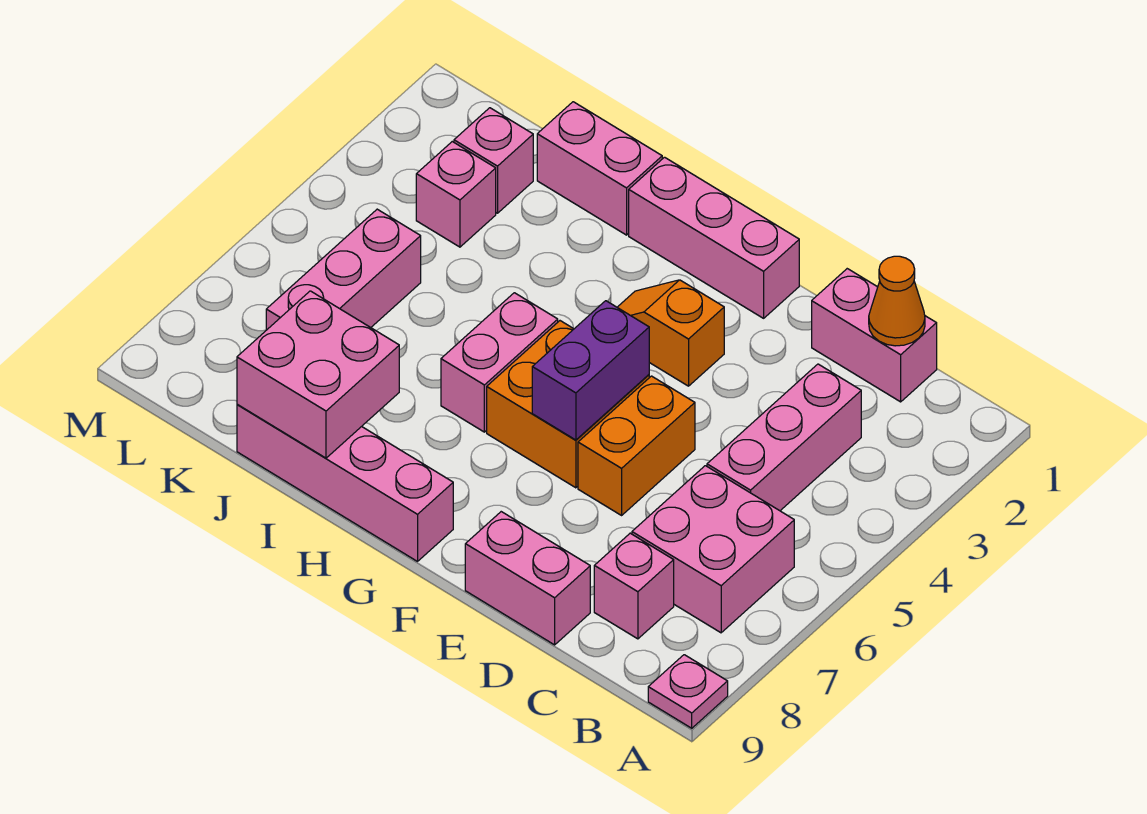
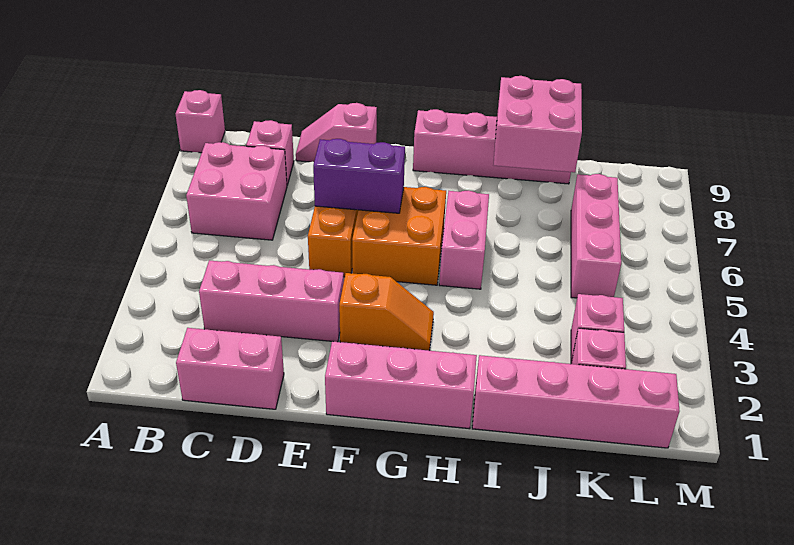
pink 1x1 plate [648,655,728,728] -> pink 1x1 brick [176,90,225,153]
orange 1x1 cone [869,256,925,346] -> none
pink 1x3 brick [707,364,861,511] -> pink 1x3 brick turned to [199,260,344,342]
pink 1x2 brick [465,512,590,645] -> pink 1x2 slope [296,103,377,162]
purple 1x2 brick [532,301,649,440] -> purple 1x2 brick turned to [313,139,405,213]
pink 1x2 brick [537,102,662,235] -> pink 1x4 brick [472,355,679,448]

